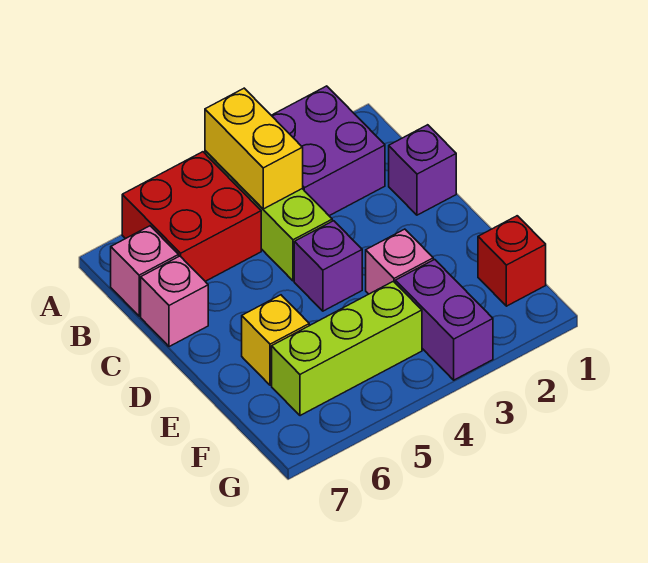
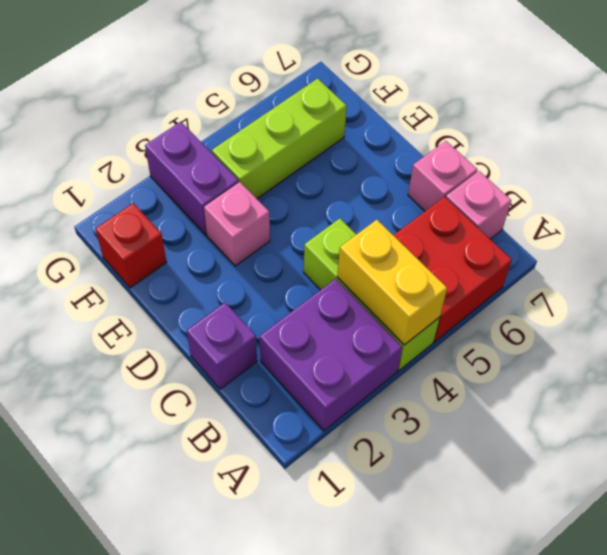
purple 1x1 brick [294,221,362,311] -> none
yellow 1x1 brick [242,295,309,385] -> none

